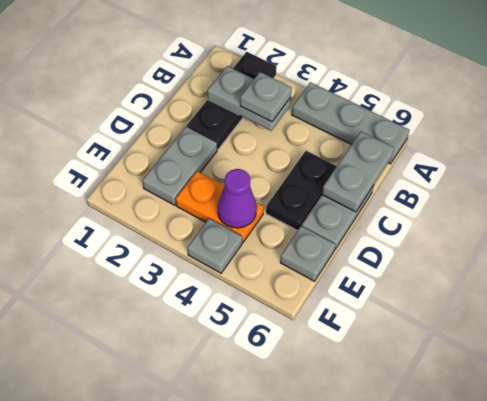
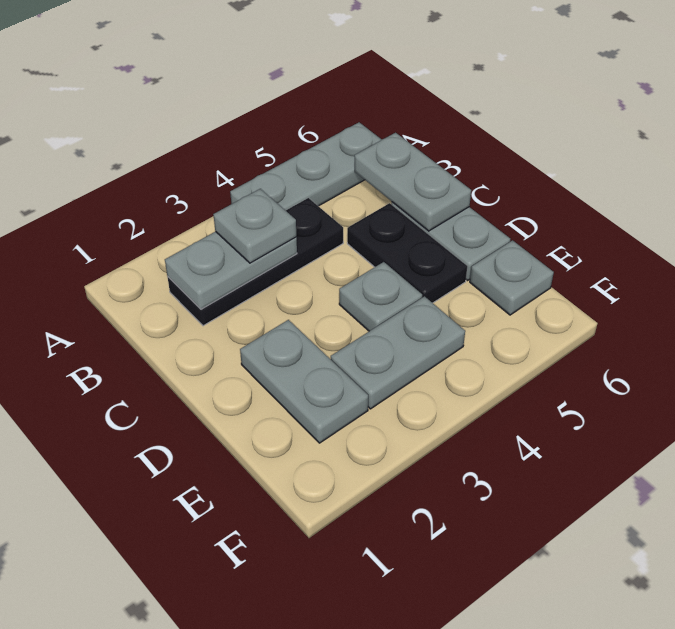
black 1x3 plate [187,52,277,150] -> black 1x3 plate turned to [168,198,343,326]
orange 1x2 plate [176,171,264,242] -> grey 1x2 plate [331,296,465,409]
purple 1x1 cone [217,169,257,228] -> none
grey 1x1 plate [187,218,242,273] -> grey 1x1 plate moved to [339,262,422,331]

